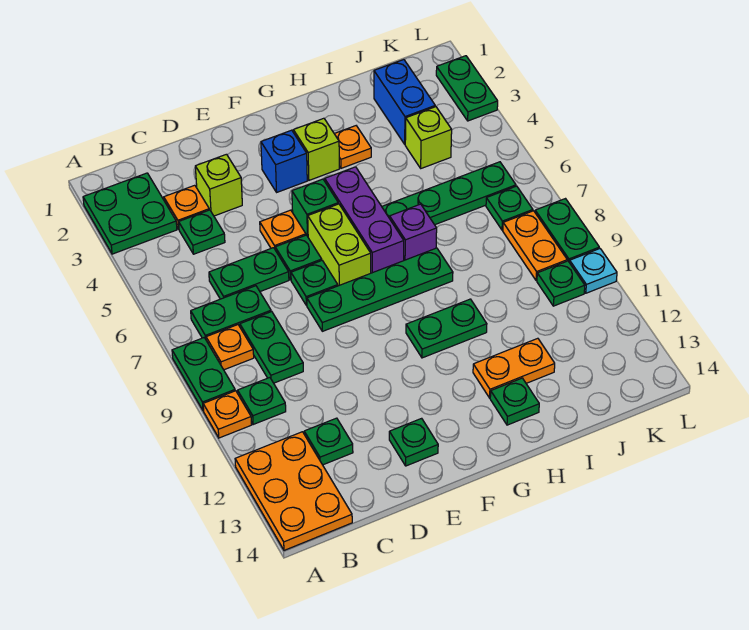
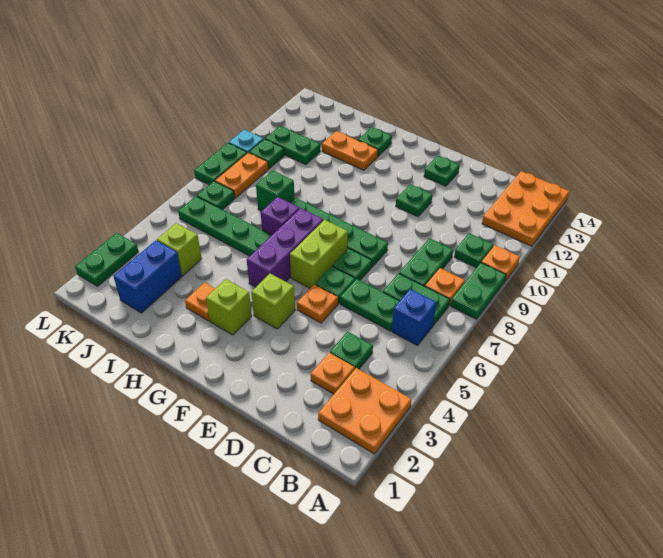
green 2x2 plate [83,173,177,254] -> orange 2x2 plate [318,368,412,454]
green 1x1 plate [304,418,353,465] -> green 1x1 plate moved to [396,184,432,217]
lime 1x1 brick [195,154,242,216] -> lime 1x1 brick moved to [251,274,295,329]
blue 1x1 brick [261,130,307,192] -> blue 1x1 brick moved to [392,289,436,345]
green 1x1 brick [292,179,338,236] -> green 1x1 brick moved to [256,170,295,211]
green 1x2 plate [406,299,487,358] -> green 1x2 plate moved to [265,126,320,165]

